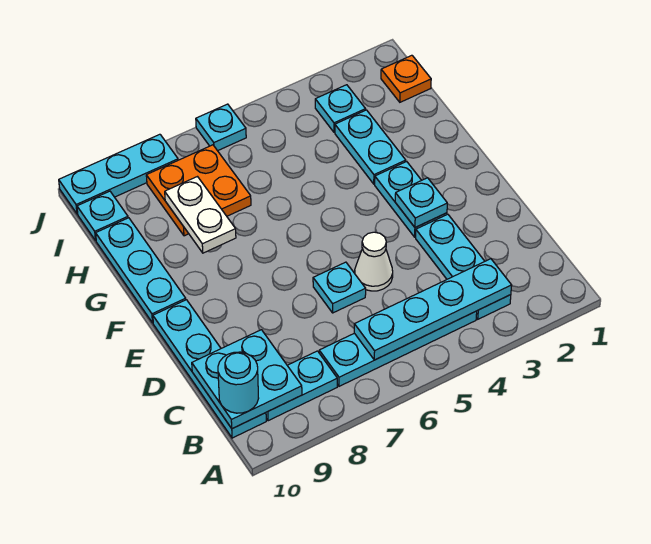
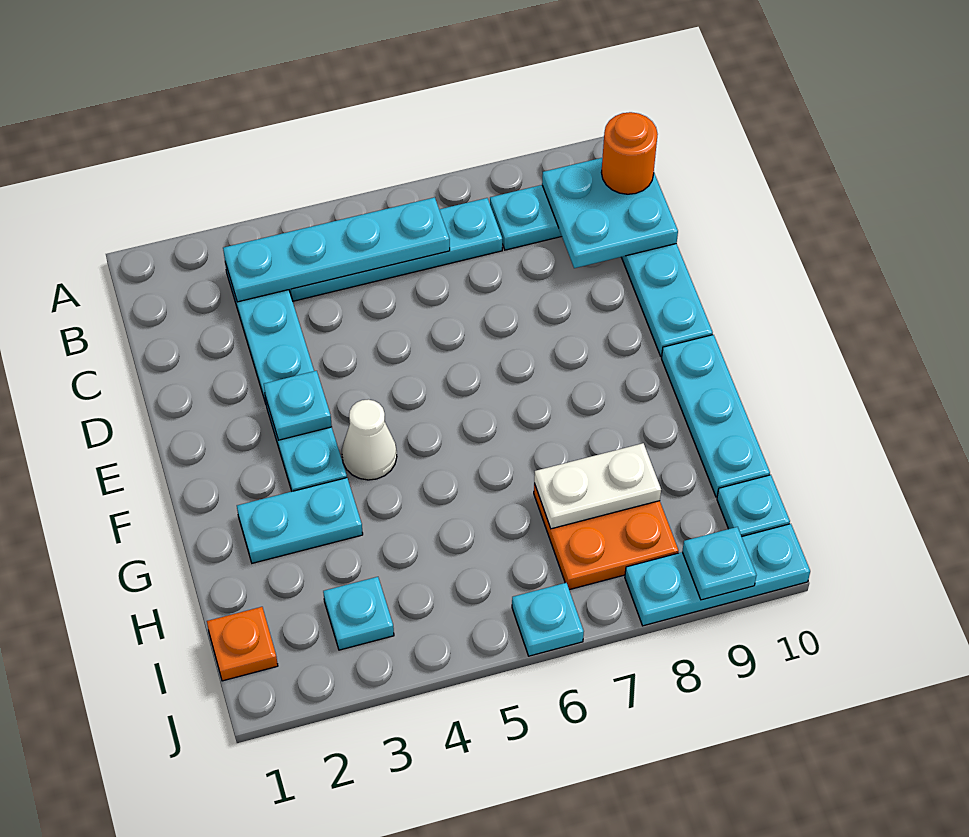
cyan 1x1 round brick [218,352,259,413] -> orange 1x1 round brick [601,112,658,194]
white 1x1 cone [355,232,393,291] -> white 1x1 cone moved to [342,399,397,480]
cyan 1x1 plate [313,262,366,313] -> cyan 1x1 plate moved to [682,527,757,600]
cyan 1x2 plate [335,110,406,184] -> cyan 1x2 plate turned to [237,478,363,563]
white 1x2 plate [165,177,236,253] -> white 1x2 plate turned to [534,443,661,529]

